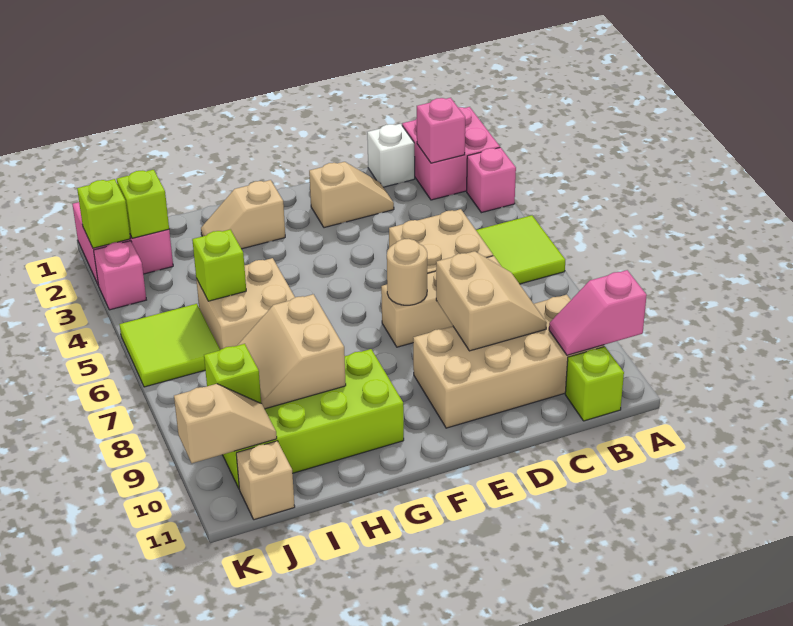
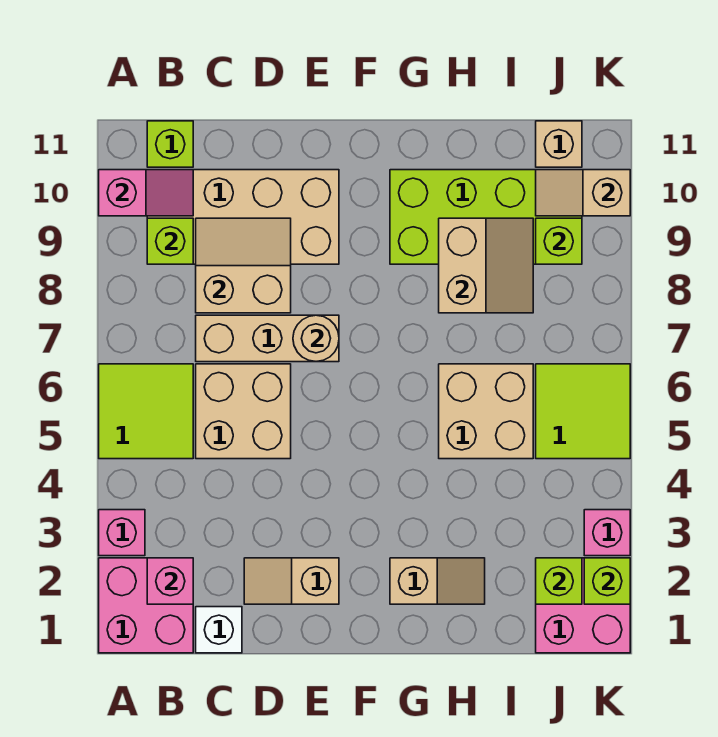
tan 2x2 slope [436,251,547,351] -> tan 2x2 slope turned to [196,218,291,313]
lime 1x1 brick [192,230,246,301] -> lime 1x1 brick moved to [147,218,193,264]

